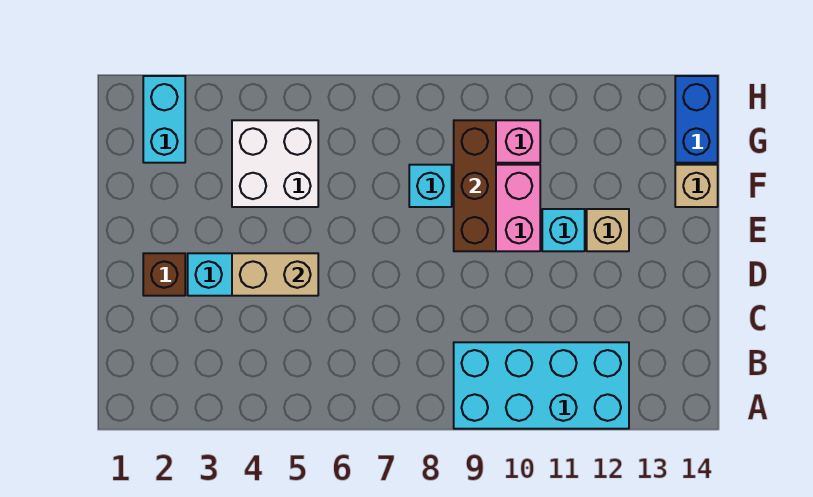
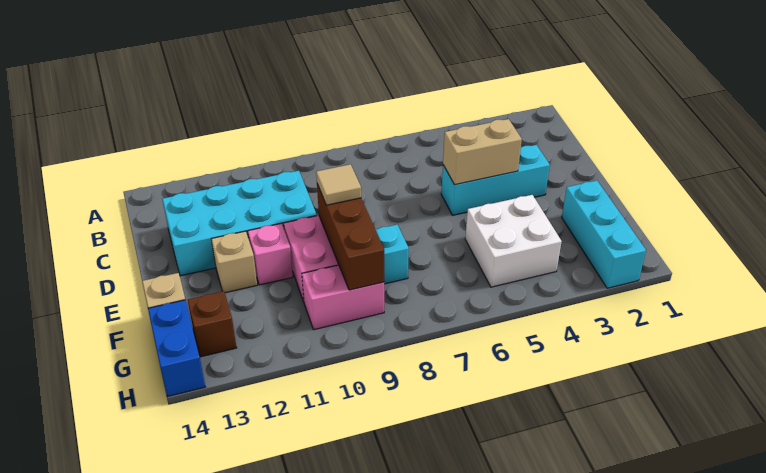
cyan 2x4 brick [454,342,629,429] -> cyan 2x4 brick moved to [162,171,317,276]
brown 1x1 brick [143,253,185,296] -> brown 1x1 brick moved to [188,291,237,357]
none -> tan 1x1 tile [316,164,361,205]
cyan 1x1 brick [542,209,585,251] -> pink 1x1 brick [248,223,293,285]
cyan 1x2 brick [143,76,185,163] -> cyan 1x3 brick [562,180,646,288]

